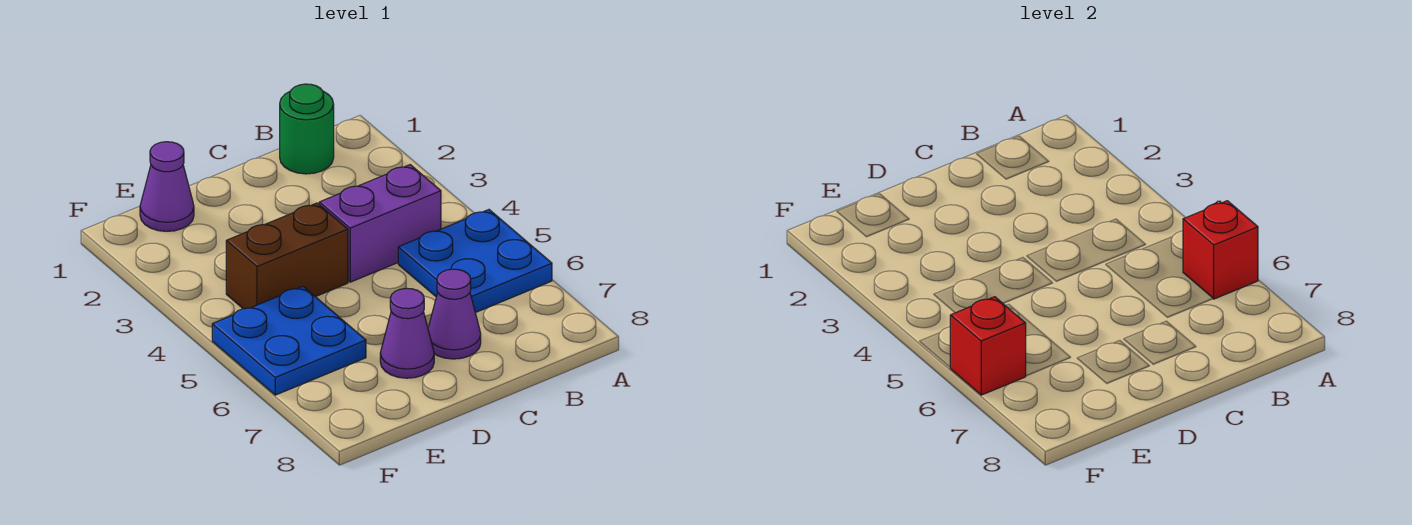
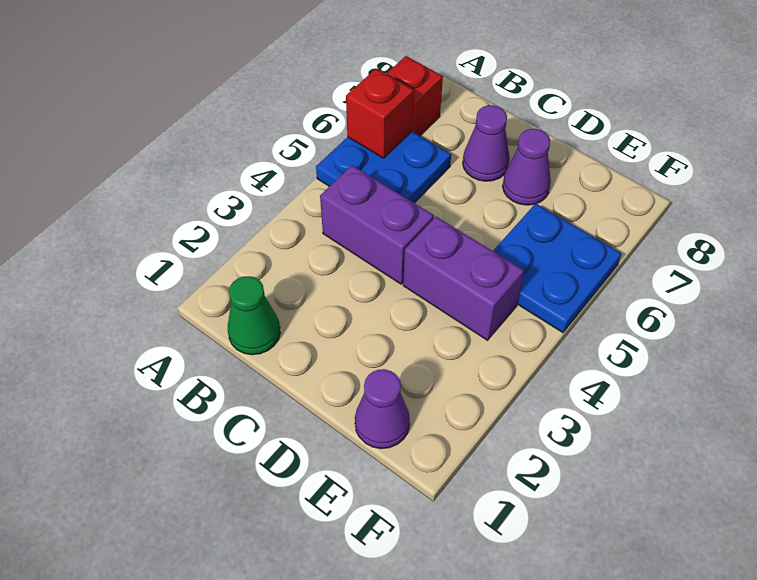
green 1x1 round brick [280,84,334,174] -> green 1x1 cone [228,276,280,355]
brown 1x2 brick [226,203,348,309] -> purple 1x2 brick [403,217,524,340]
red 1x1 brick [950,297,1026,395] -> red 1x1 brick moved to [386,56,443,136]

